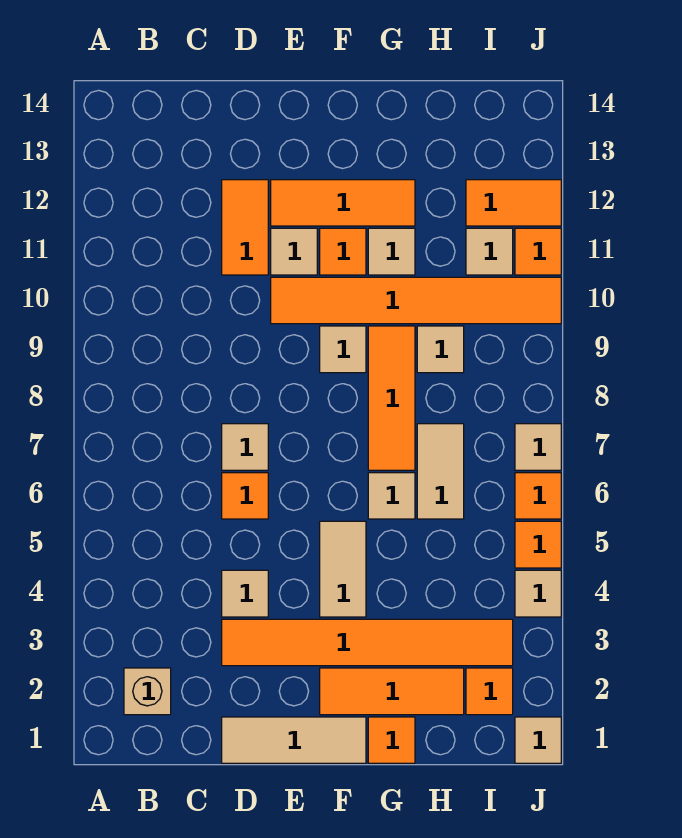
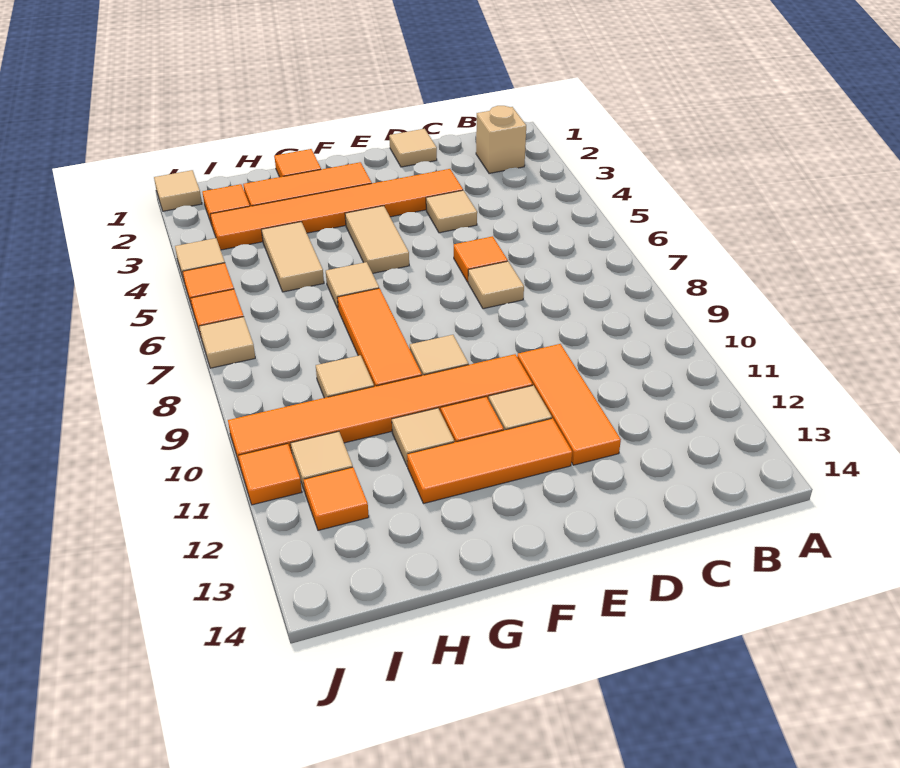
tan 1x3 tile [222,717,366,763] -> tan 1x1 tile [389,129,437,167]
orange 1x2 tile [222,180,268,275] -> orange 1x3 tile [517,344,621,465]
tan 1x2 tile [417,424,464,519] -> tan 1x2 tile moved to [262,222,324,292]
orange 1x2 tile [466,180,561,226] -> orange 1x1 tile [304,467,369,530]

